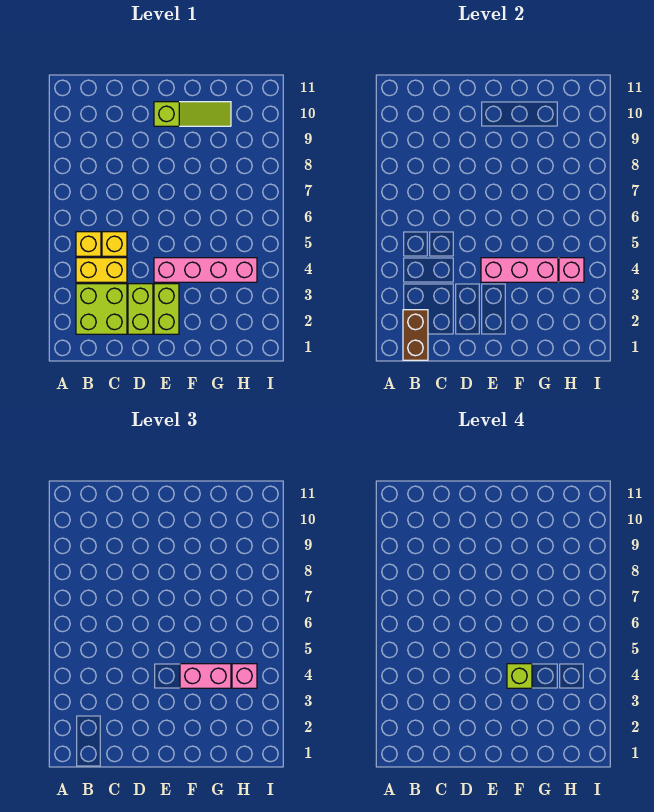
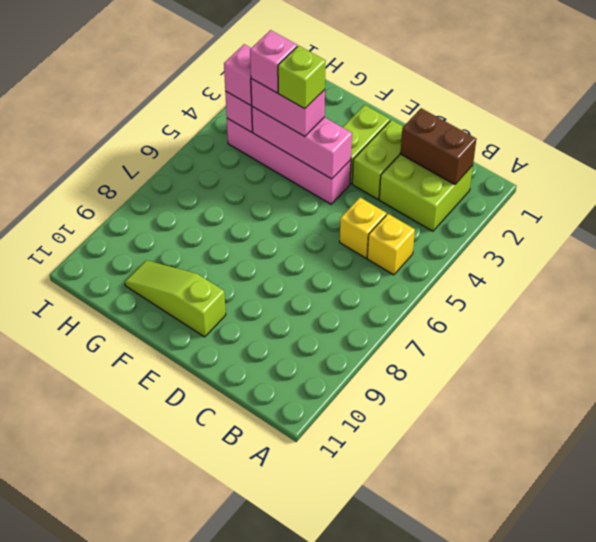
brown 1x2 brick [403,310,428,360] -> brown 1x2 brick turned to [400,108,476,185]
yellow 1x2 brick [76,258,127,282] -> none
none -> pink 1x1 brick [250,30,297,93]

